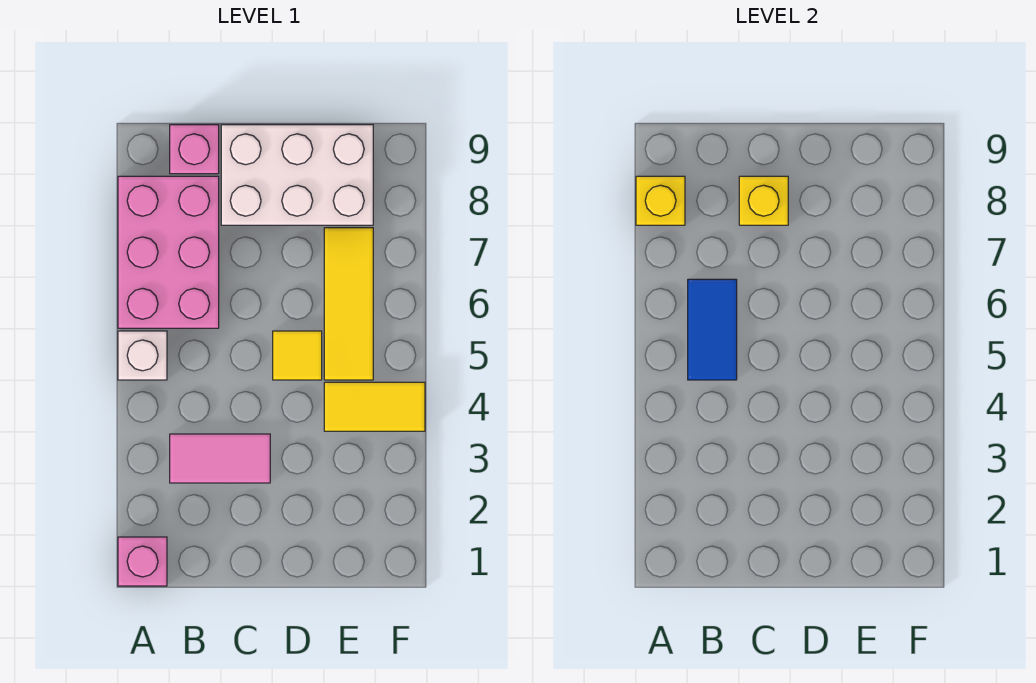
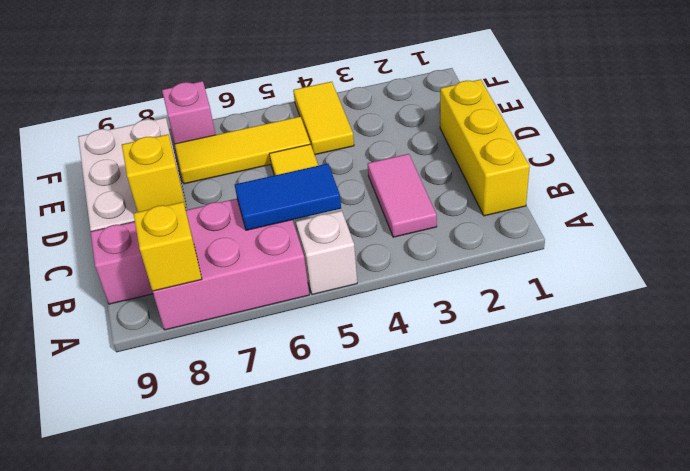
pink 1x1 brick [118,537,167,586] -> pink 1x1 brick moved to [162,81,216,144]
none -> yellow 1x3 brick [440,79,530,216]

